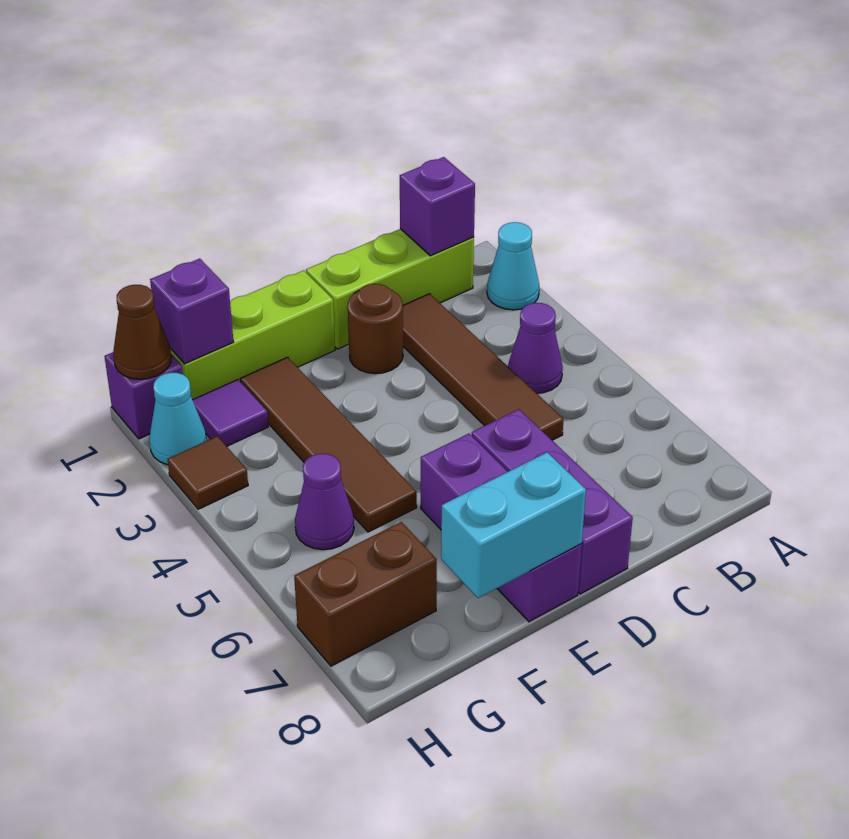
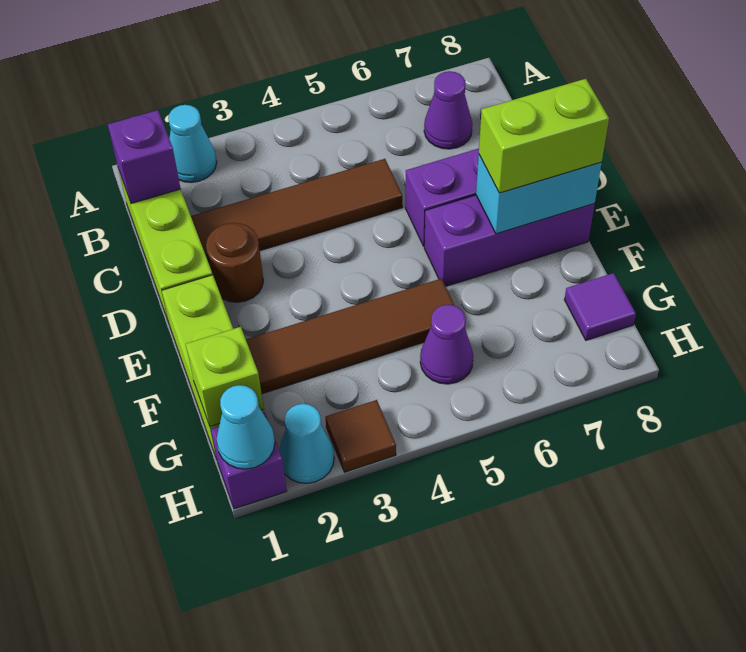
purple 1x1 cone [508,303,563,393] -> purple 1x1 cone moved to [424,71,472,149]
none -> lime 1x2 brick [479,79,609,193]
cyan 1x2 brick [441,452,586,598] -> cyan 1x2 brick turned to [476,155,602,234]
purple 1x1 brick [150,259,233,364] -> lime 1x1 brick [186,327,264,426]
purple 1x1 tile [193,380,268,446] -> purple 1x1 tile moved to [564,273,636,340]
brown 1x2 brick [294,522,437,666] -> none
brown 1x1 cone [113,285,171,379] -> cyan 1x1 cone [217,385,275,469]

